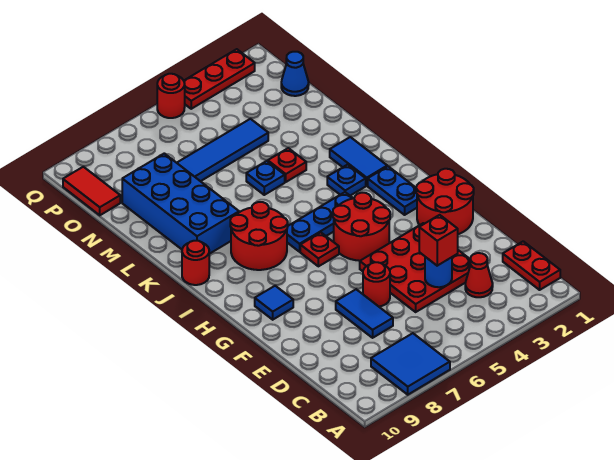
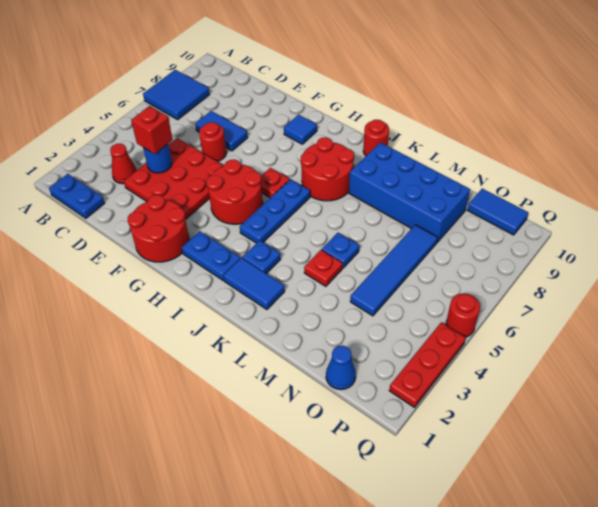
red 1x2 plate [503,241,560,290] -> blue 1x2 plate [49,174,105,218]
red 1x2 tile [63,167,120,215] -> blue 1x2 tile [467,189,528,235]

